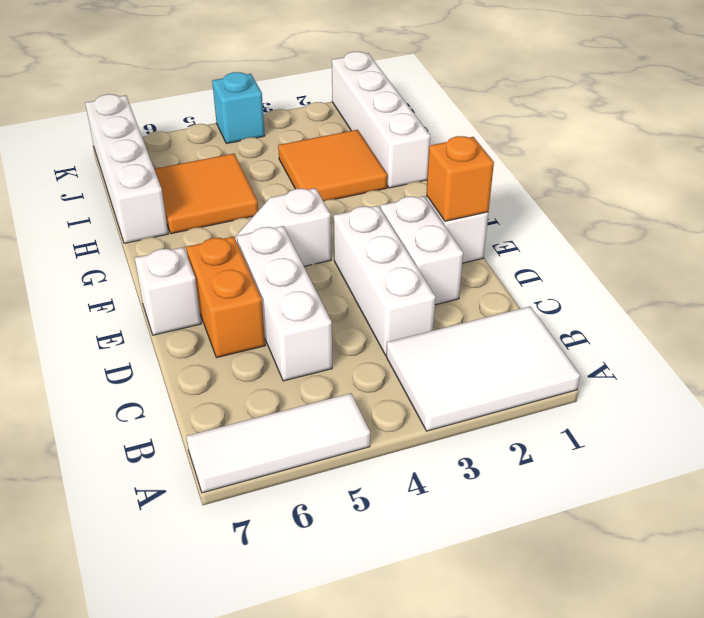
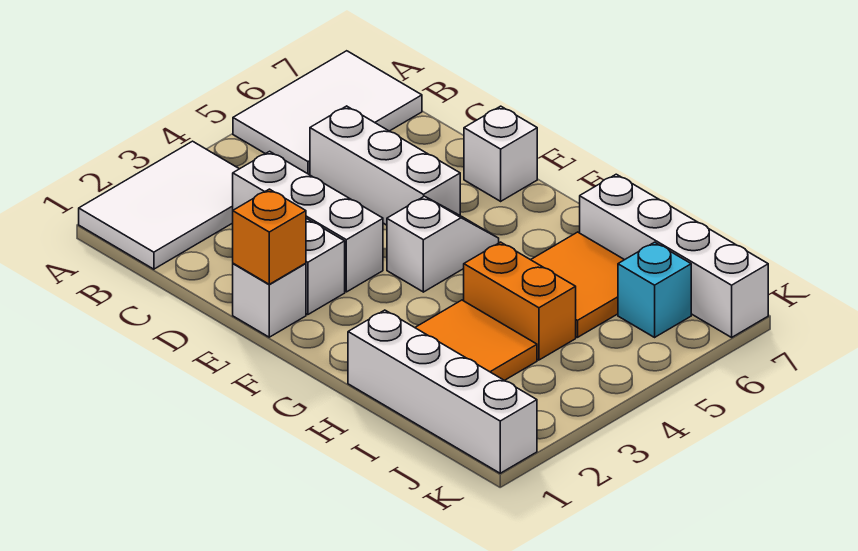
white 1x3 tile [186,393,370,493] -> white 2x3 tile [233,51,422,175]
orange 1x2 brick [186,236,265,358] -> orange 1x2 brick moved to [464,242,576,360]
cyan 1x1 brick [212,72,265,144] -> cyan 1x1 brick moved to [618,242,691,337]

